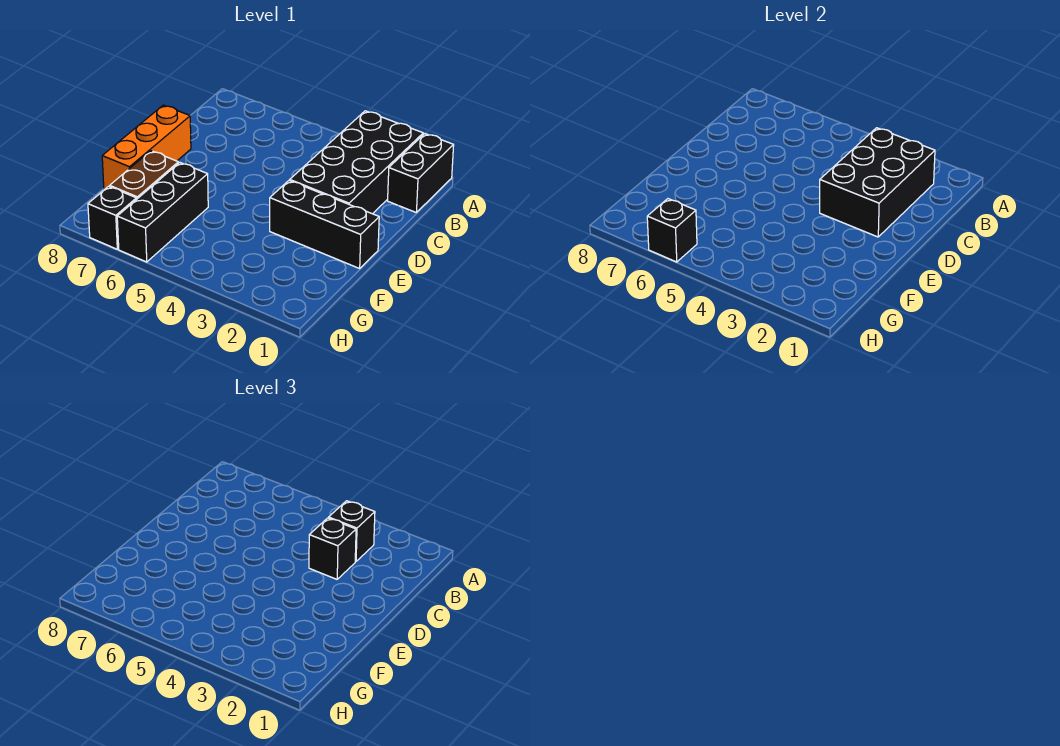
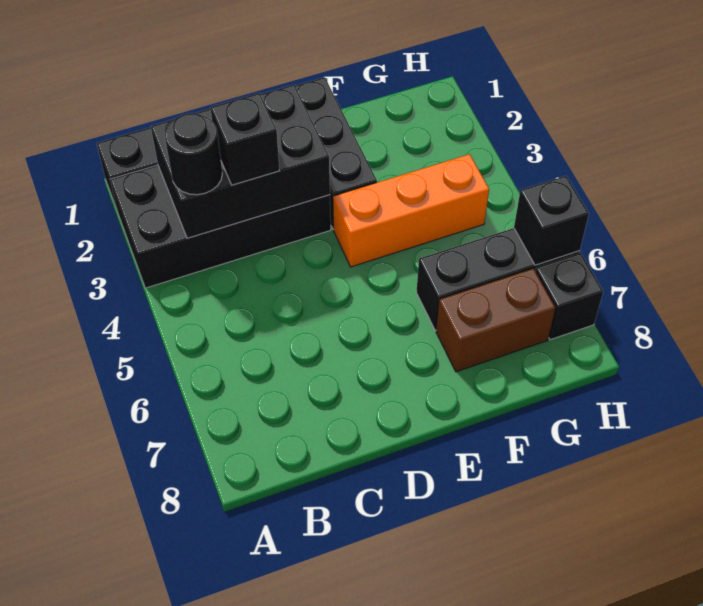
black 1x1 brick [329,501,375,562] -> black 1x1 round brick [165,113,222,195]
orange 1x3 brick [102,105,191,189] -> orange 1x3 brick moved to [333,154,489,267]

